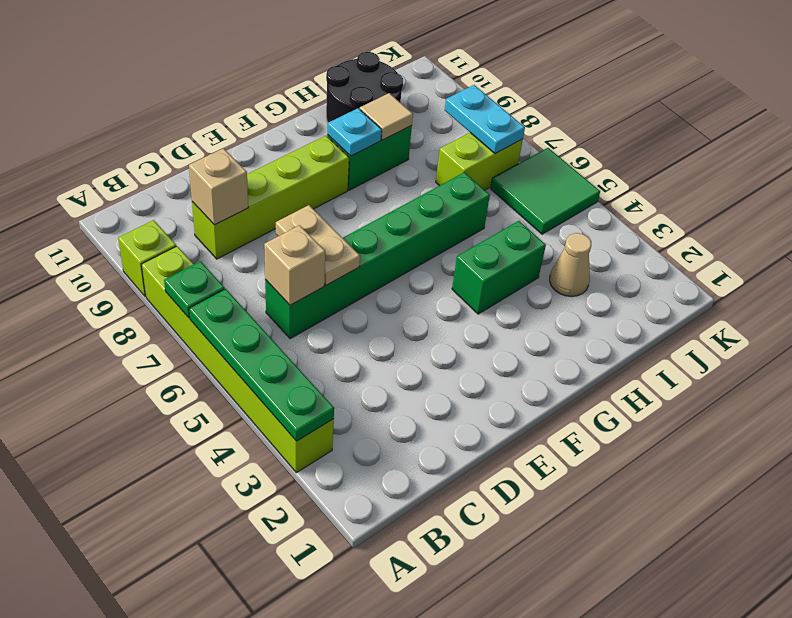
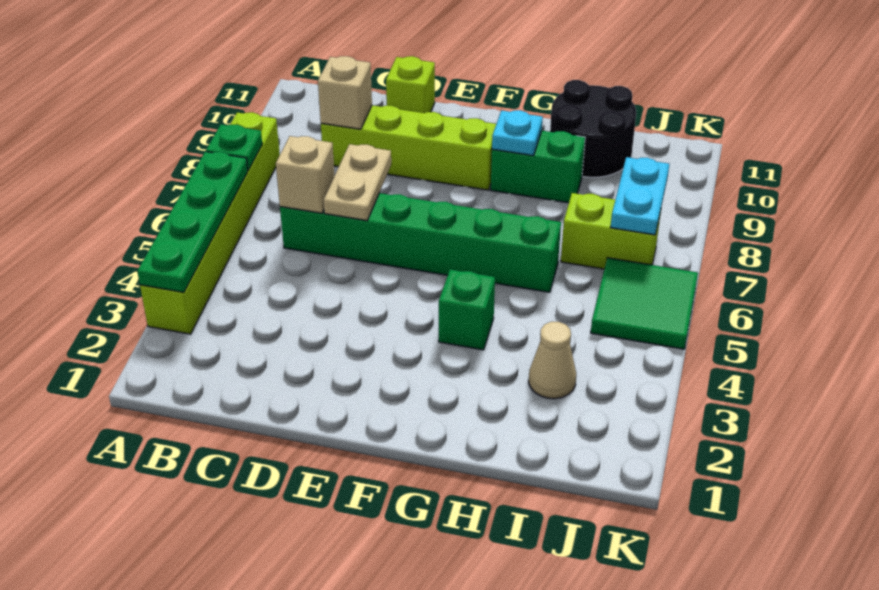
lime 1x1 brick [118,220,176,296] -> lime 1x1 brick moved to [386,56,435,113]
green 1x2 brick [452,221,546,314] -> green 1x1 brick [439,270,495,350]
tan 1x1 tile [360,93,413,140] -> none

